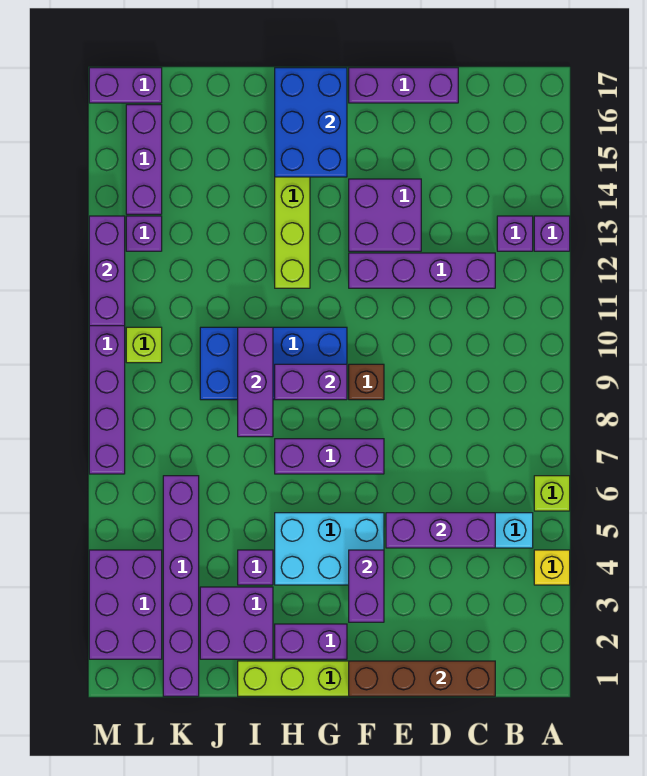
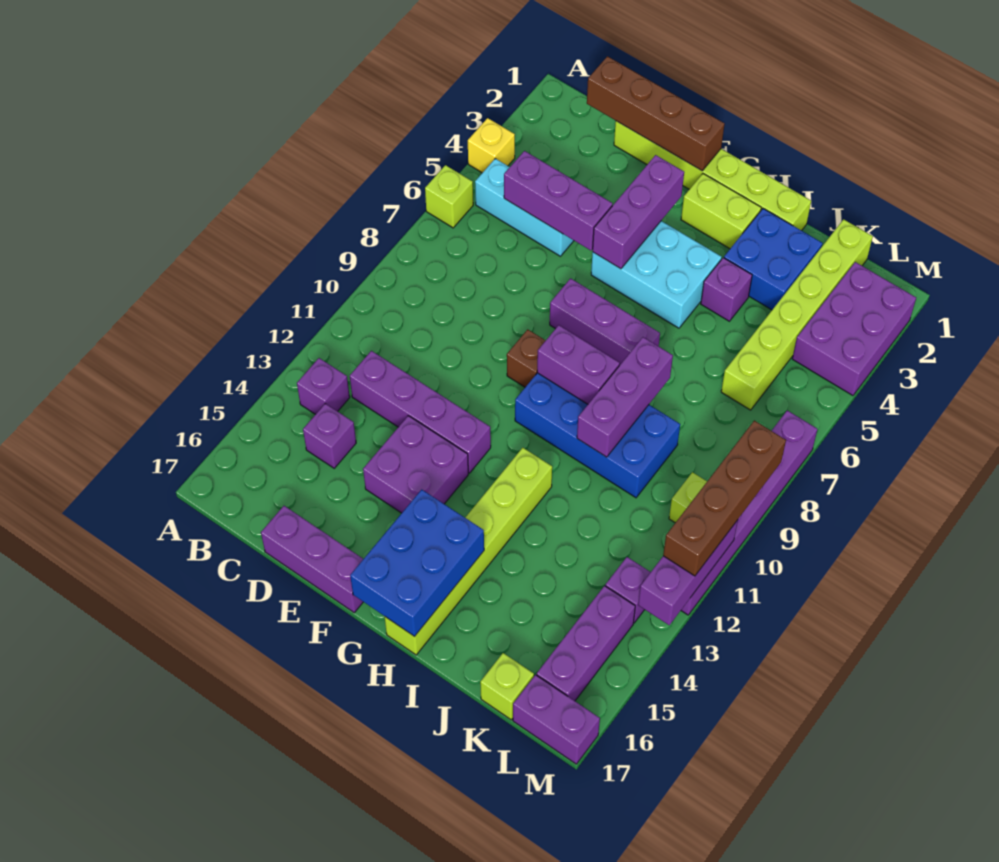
purple 1x1 brick [534,216,570,251] -> purple 1x1 brick moved to [303,404,356,468]
purple 1x2 brick [349,550,384,622] -> purple 1x3 brick [593,155,684,269]
purple 1x2 brick [275,624,347,659] -> lime 1x2 brick [681,174,761,249]
purple 2x2 brick [200,587,273,659] -> blue 2x2 brick [724,209,822,310]
purple 1x6 brick [163,476,199,696] -> lime 1x6 brick [721,219,873,410]
none -> lime 1x1 brick [480,653,534,720]
none -> brown 1x4 brick [663,421,786,576]

